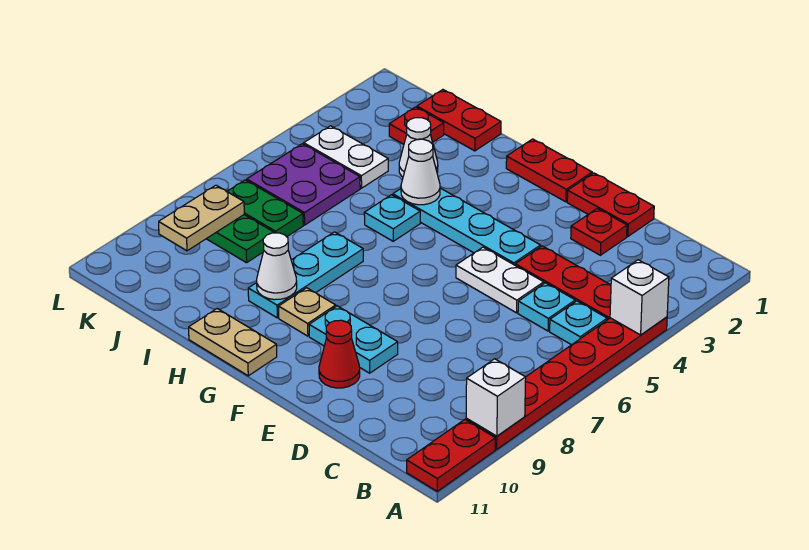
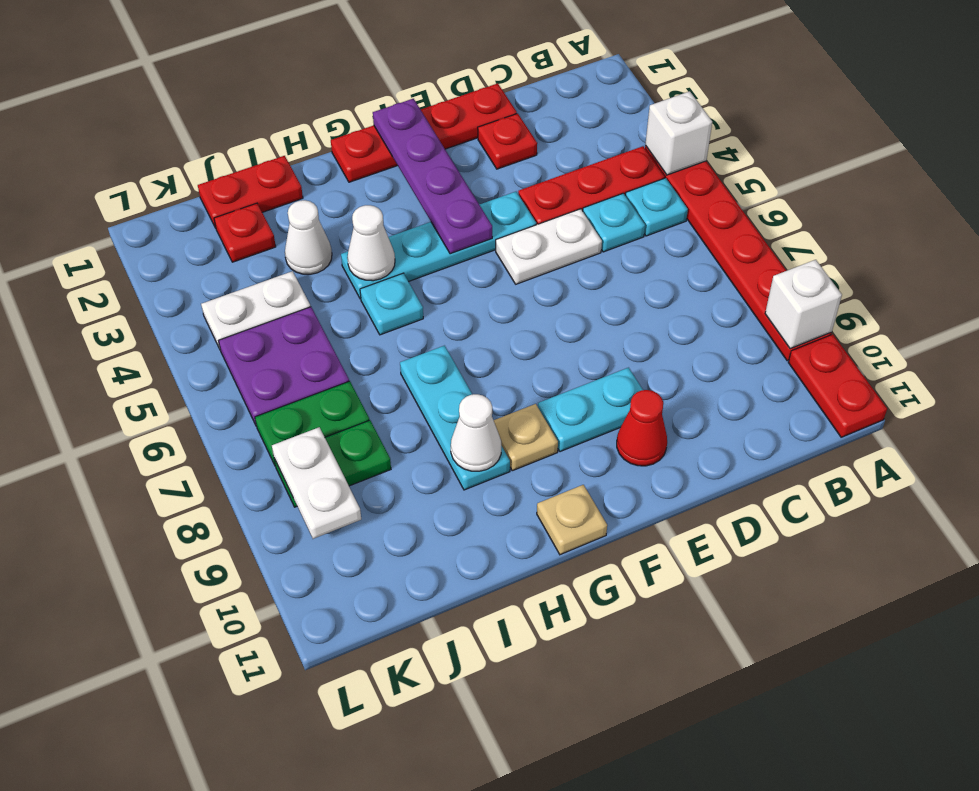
none -> purple 1x4 plate [373,99,492,254]
tan 1x2 plate [189,309,277,376] -> tan 1x1 plate [537,485,607,555]
tan 1x2 plate [159,185,244,251] -> white 1x2 plate [272,427,361,539]

